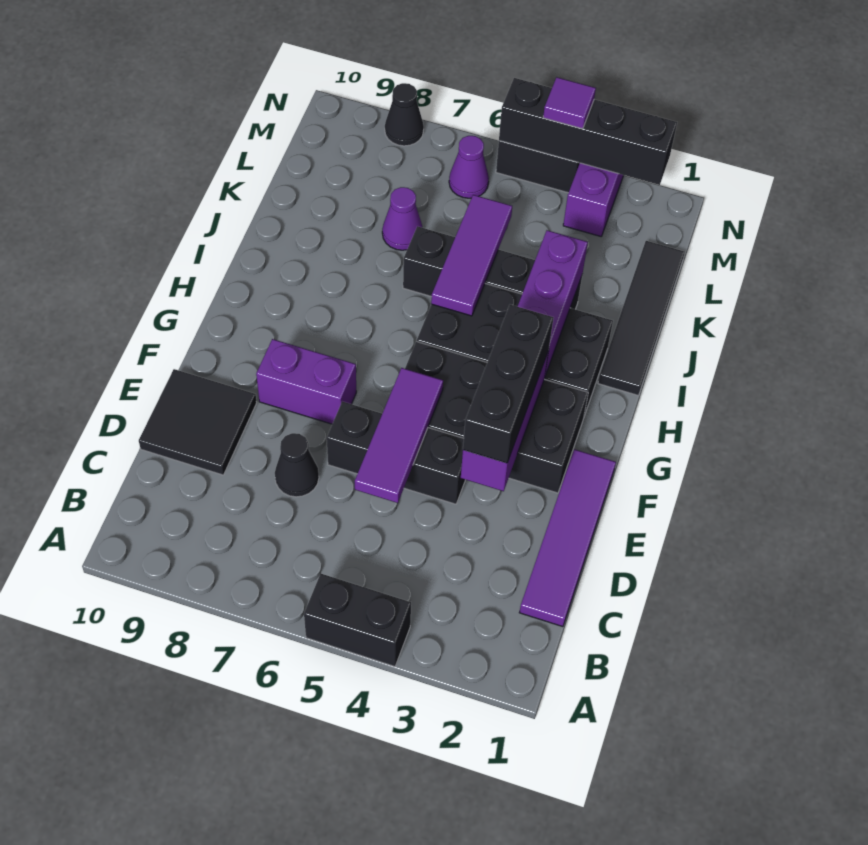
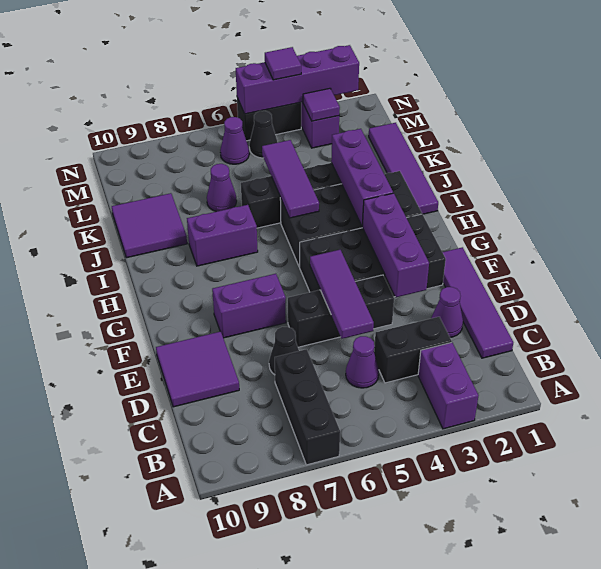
none -> purple 1x2 brick [418,342,479,429]
black 1x2 brick [304,574,411,667] -> black 1x2 brick moved to [374,317,452,383]
none -> purple 1x1 cone [346,336,379,388]
none -> purple 1x1 cone [431,287,463,337]
black 2x2 tile [139,369,257,475] -> purple 2x2 tile [156,331,239,407]
black 1x3 brick [463,305,554,463] -> black 1x3 brick moved to [275,349,340,465]
black 1x4 tile [598,241,685,395] -> purple 1x4 tile [369,123,438,214]
none -> purple 1x2 brick [187,205,258,266]
none -> purple 2x2 tile [112,193,187,258]
none -> purple 1x1 tile [303,88,340,121]
black 1x4 brick [499,78,677,185] -> purple 1x4 brick [236,45,359,114]
black 1x1 cone [385,83,424,146] -> black 1x1 cone moved to [249,111,278,158]

